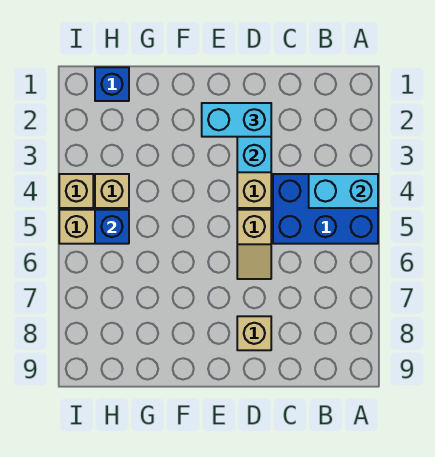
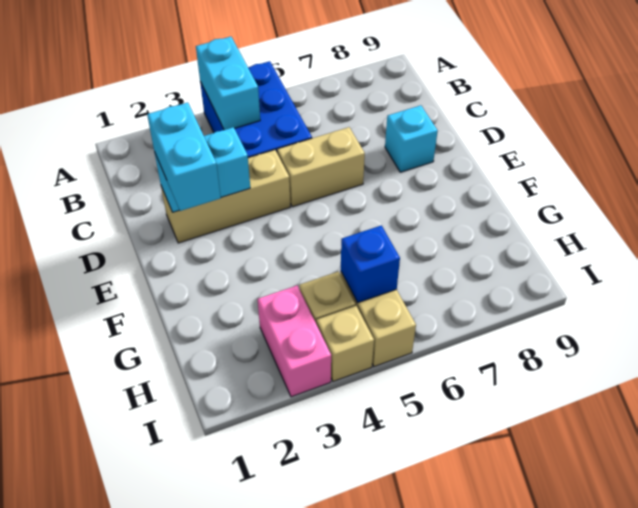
tan 1x2 slope [237,210,271,279] -> tan 1x2 brick [277,127,365,207]
tan 1x1 brick [237,316,271,350] -> cyan 1x1 brick [385,105,438,172]
blue 1x1 brick [95,67,129,101] -> none
none -> pink 1x2 brick [258,286,331,397]

